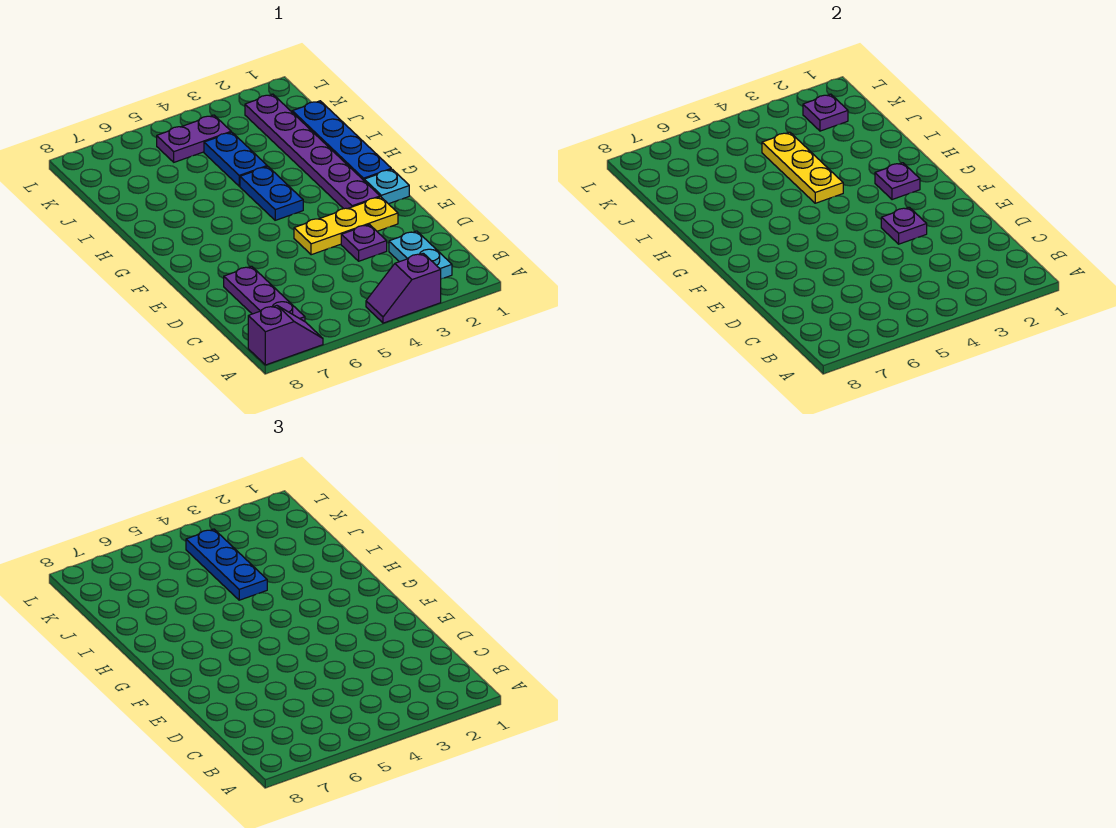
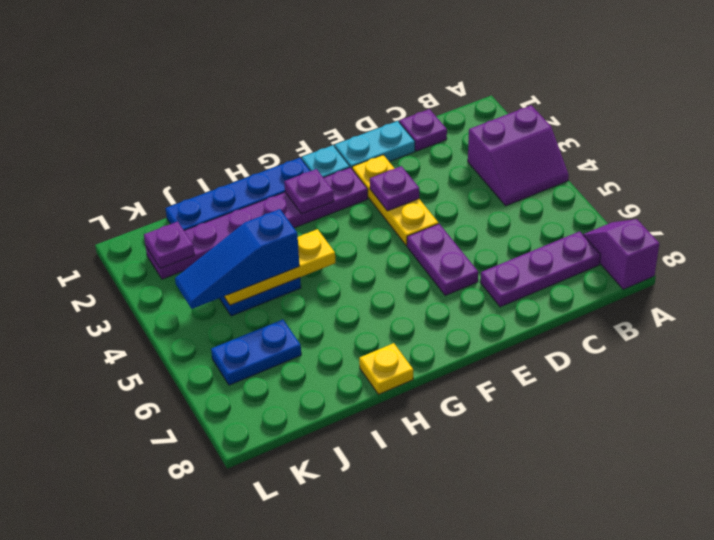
purple 1x2 slope [366,253,441,323] -> purple 2x2 slope [468,105,569,206]
cyan 1x2 plate [389,231,452,279] -> cyan 1x2 plate moved to [335,121,415,168]
purple 1x1 plate [341,224,387,261] -> purple 1x1 plate moved to [399,109,447,151]
blue 1x2 plate [240,166,303,220] -> blue 1x2 plate moved to [211,320,301,385]
none -> yellow 1x1 plate [359,343,413,395]
blue 1x3 plate [186,529,267,600] -> blue 1x3 slope [175,209,299,309]
purple 1x2 plate [157,115,231,162] -> purple 1x2 plate moved to [407,224,478,295]

